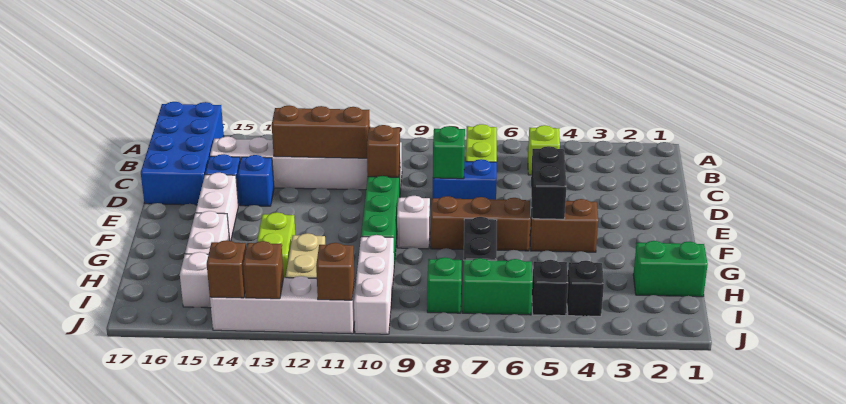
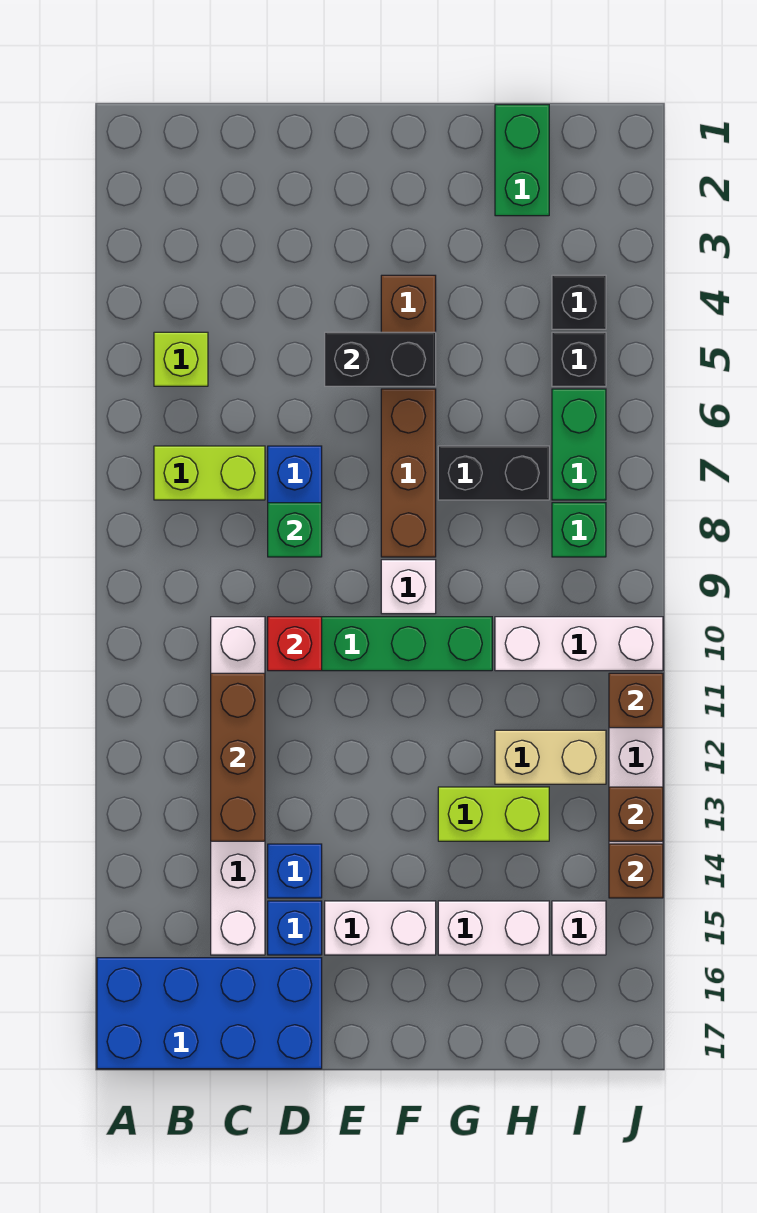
brown 1x1 brick [367,125,400,177] -> red 1x1 brick [268,617,322,671]

